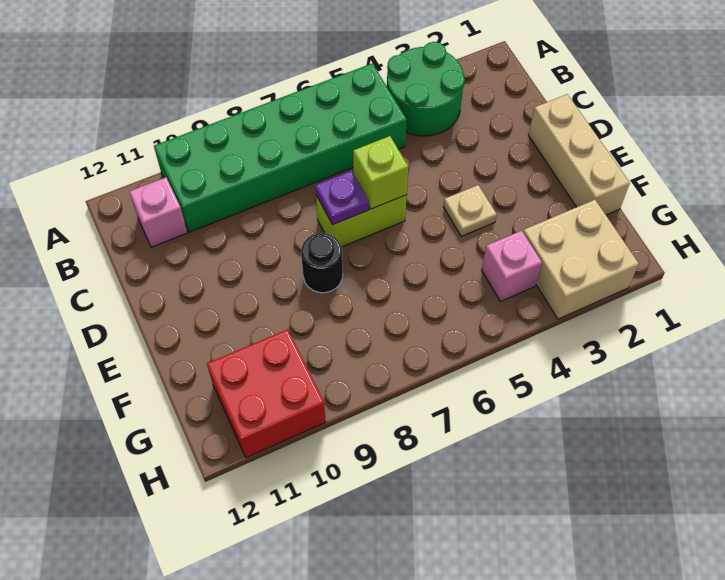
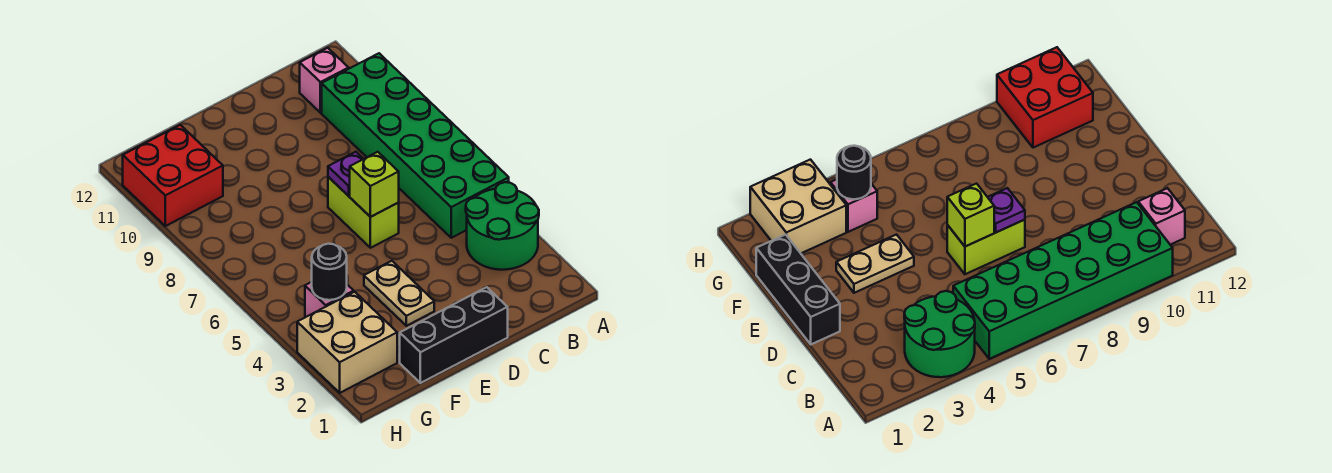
tan 1x3 brick [528,94,630,215] -> black 1x3 brick [400,287,508,383]
tan 1x1 plate [443,185,497,236] -> tan 1x2 plate [364,261,434,326]
black 1x1 round brick [301,233,343,293] -> black 1x1 round brick moved to [312,244,347,300]

